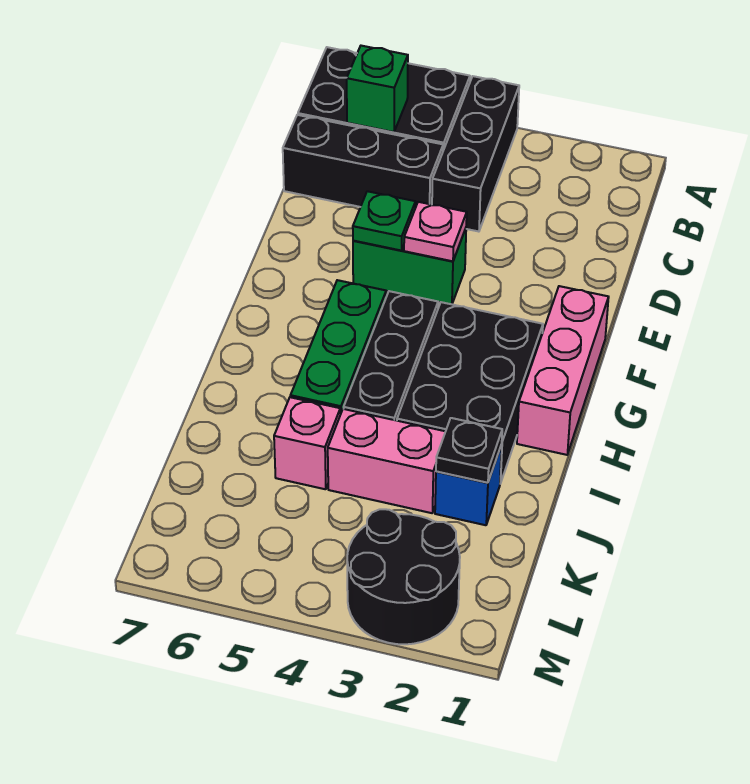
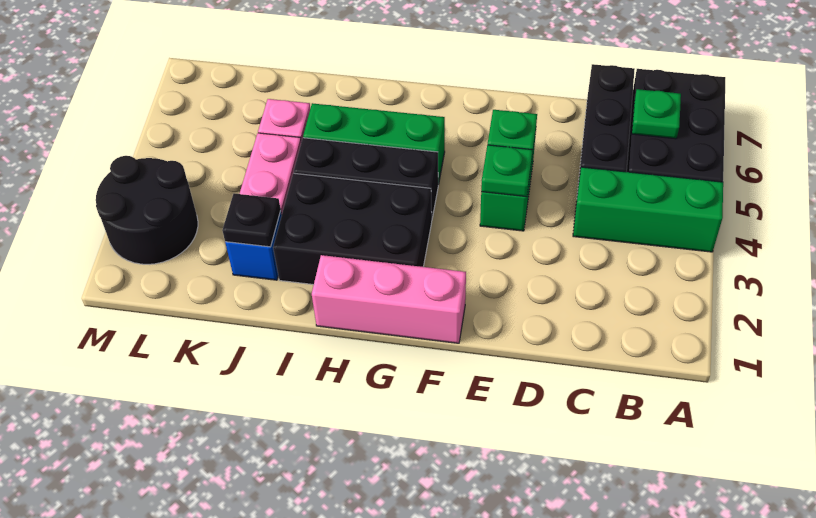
black 1x3 brick [432,76,519,232] -> green 1x3 brick [573,167,723,252]
green 1x1 brick [347,46,408,132] -> green 1x1 plate [632,89,681,139]
pink 1x1 plate [404,202,467,261] -> green 1x1 plate [481,145,532,197]

